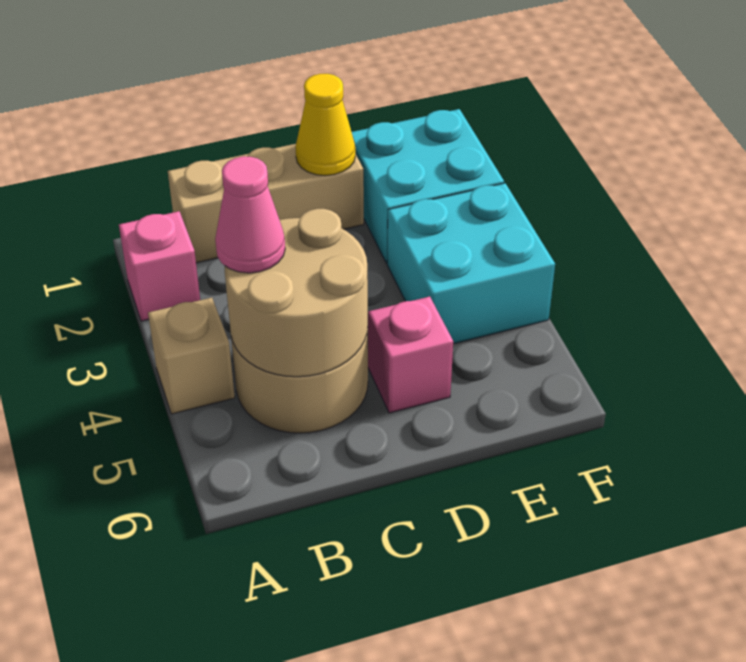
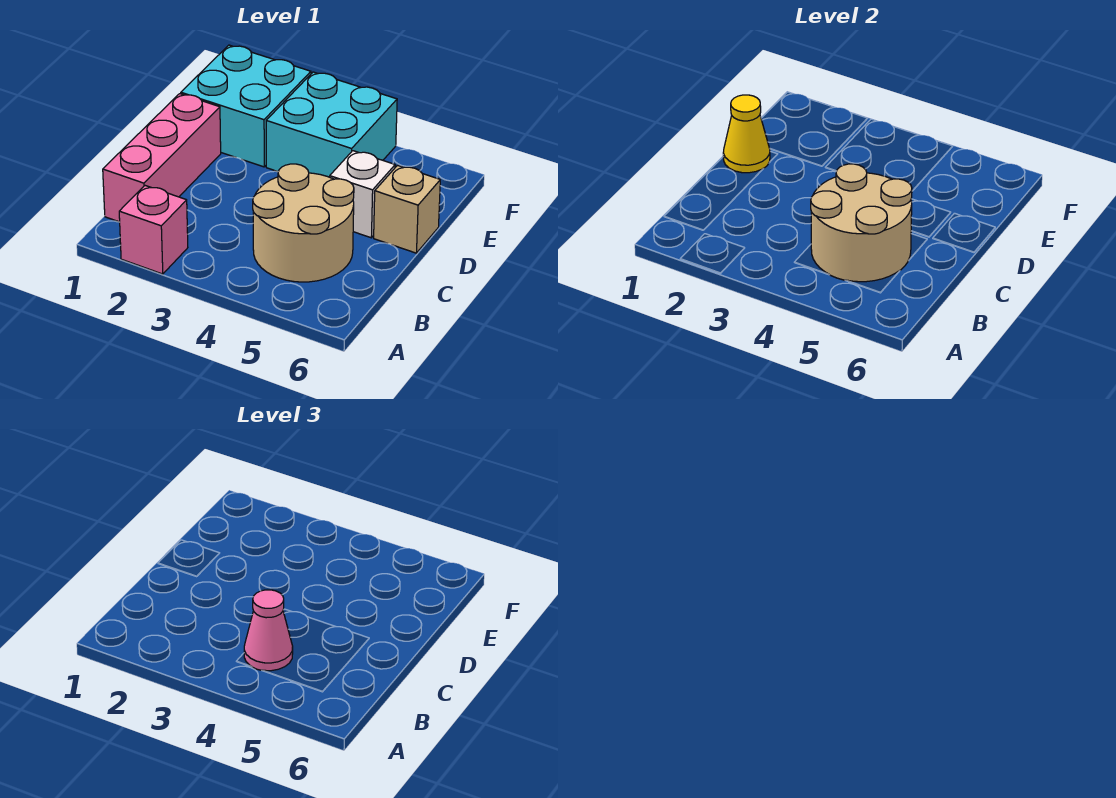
tan 1x1 brick [148,298,235,414] -> tan 1x1 brick moved to [374,165,440,253]
tan 1x3 brick [168,144,364,263] -> pink 1x3 brick [103,94,221,222]
pink 1x1 brick [368,297,453,413] -> white 1x1 brick [330,151,395,238]

